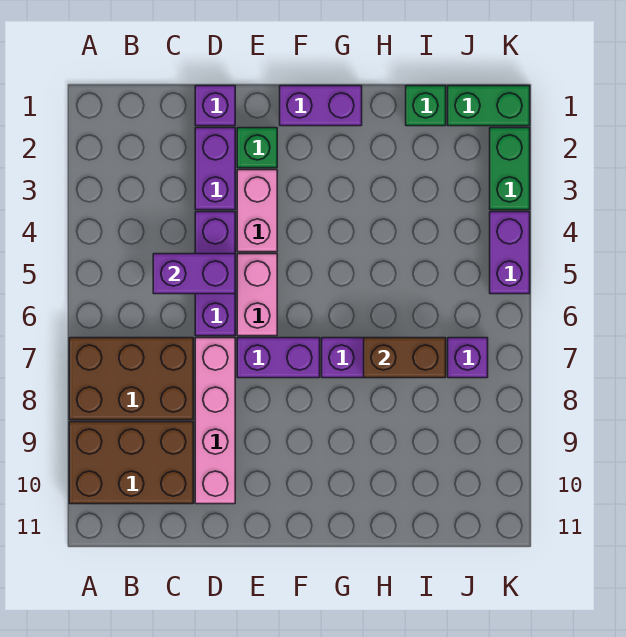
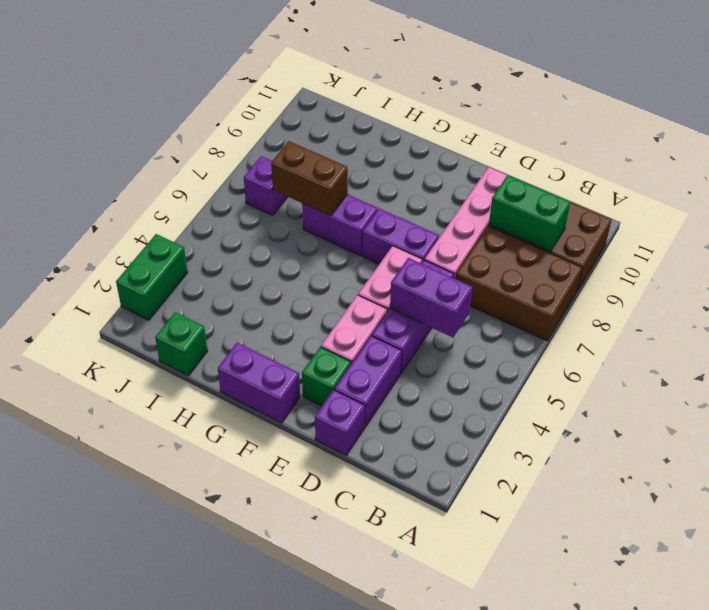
green 1x2 brick [448,86,530,126] -> green 1x2 brick moved to [489,175,570,251]
purple 1x2 brick [490,212,530,294] -> none

